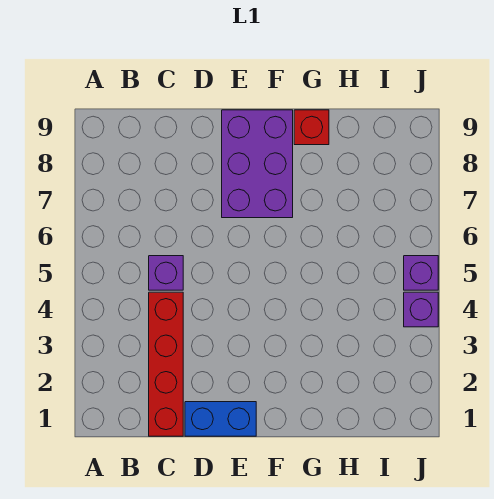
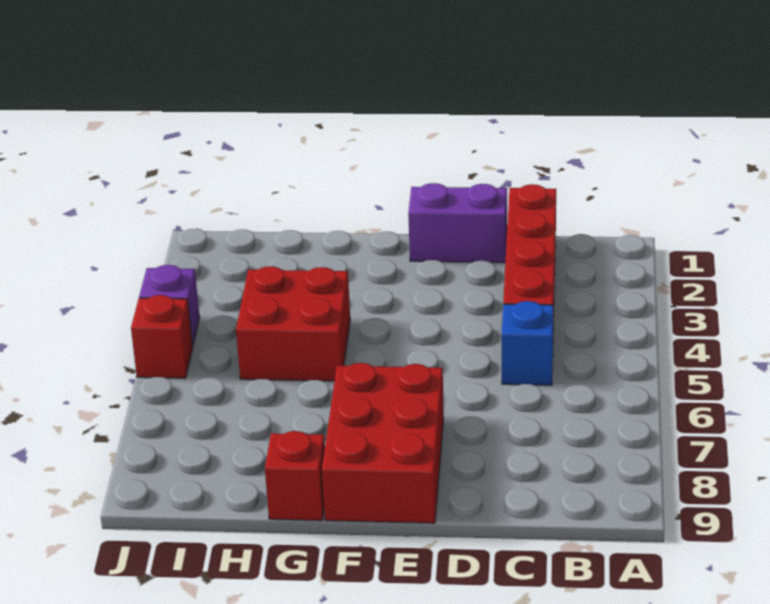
purple 1x1 brick [149,256,183,290] -> blue 1x1 brick [502,301,553,385]
blue 1x2 brick [185,402,256,436] -> purple 1x2 brick [408,183,507,263]
purple 2x3 brick [222,110,293,218] -> red 2x3 brick [322,363,444,523]
none -> red 2x2 brick [236,266,350,381]
purple 1x1 brick [404,256,438,290] -> red 1x1 brick [131,295,193,378]

